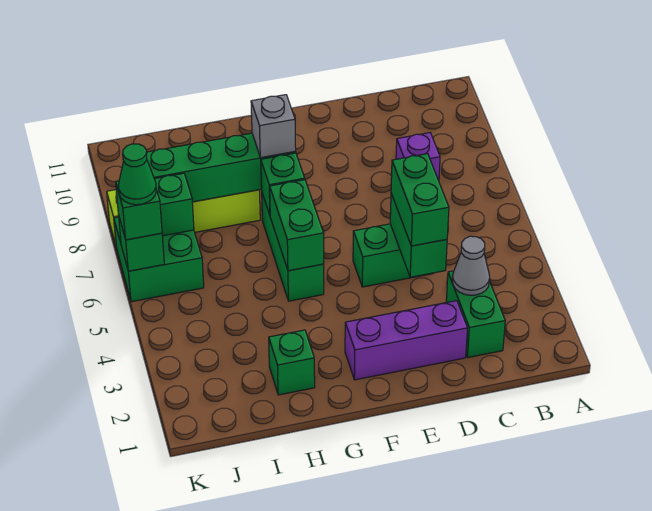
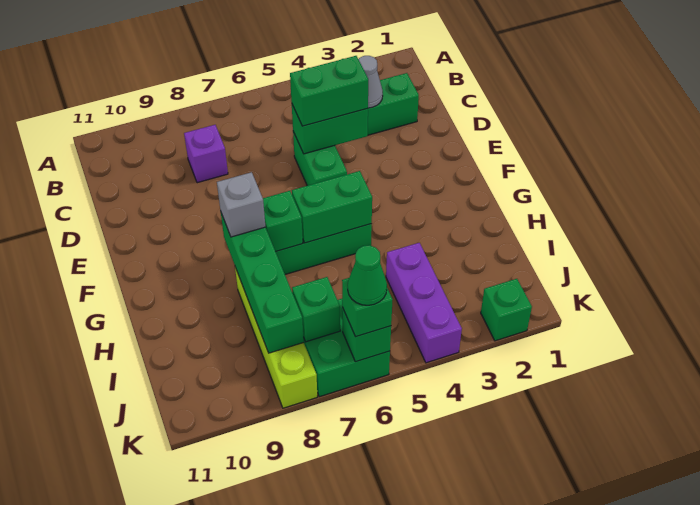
purple 1x3 brick [345,301,467,380] -> purple 1x3 brick moved to [386,243,462,363]
green 1x1 brick [269,330,315,395] -> green 1x1 brick moved to [481,279,532,341]

